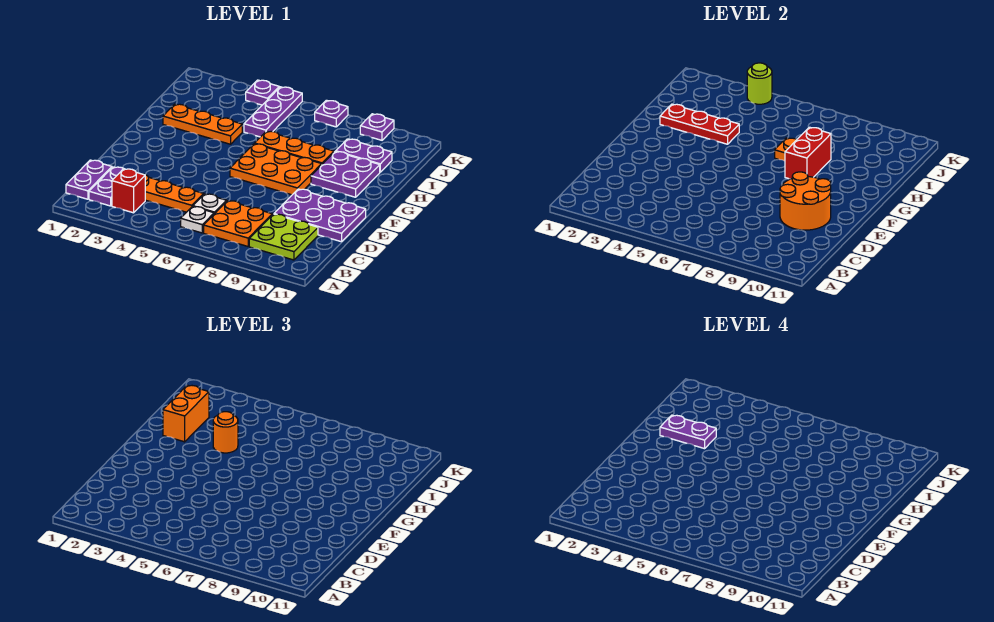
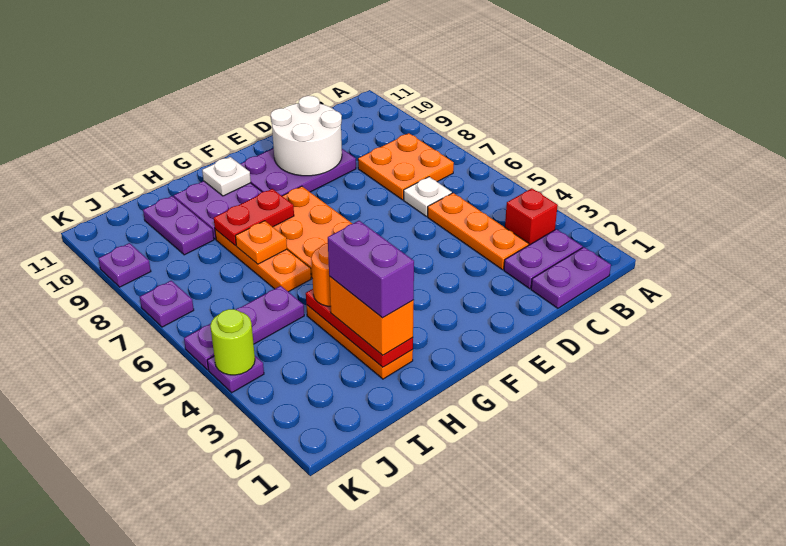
white 1x1 plate [181,206,214,233] -> white 1x1 plate moved to [202,157,251,196]
lime 2x2 plate [249,214,318,260] -> none
purple 2x3 plate [274,189,366,242] -> purple 2x3 plate turned to [240,148,356,196]
orange 2x2 round brick [780,172,831,230] -> white 2x2 round brick [271,96,342,176]
red 1x2 brick [785,127,831,179] -> red 1x2 plate [214,189,294,246]
orange 1x2 brick [163,385,209,442] -> orange 1x2 brick turned to [329,276,414,355]
purple 1x2 plate [660,415,716,449] -> purple 1x2 brick [328,221,414,318]

